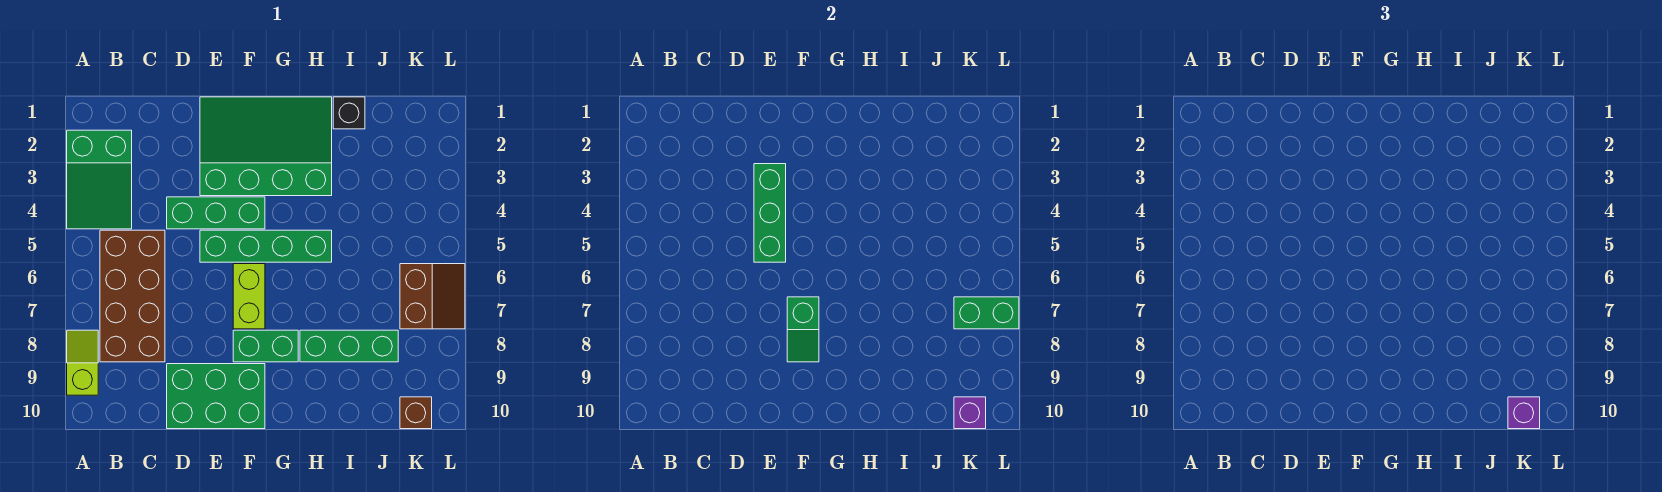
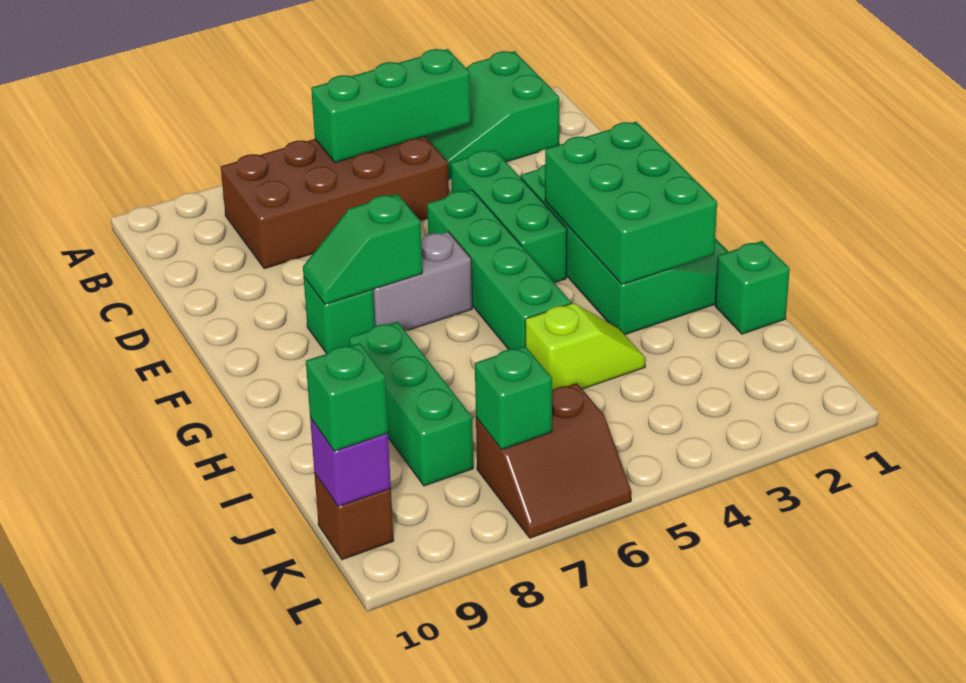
lime 1x2 slope [67,330,98,395] -> lime 1x2 slope moved to [525,303,646,390]
green 2x3 brick [167,364,265,429] -> green 2x3 brick moved to [545,122,717,284]
green 1x3 brick [754,164,786,262] -> green 1x3 brick moved to [311,49,471,163]
lime 1x2 brick [233,264,265,329] -> grey 1x2 brick [373,232,472,331]
green 1x2 brick [233,330,298,362] -> green 1x1 brick [304,278,375,354]
black 1x1 brick [333,97,365,129] -> green 1x1 brick [715,241,790,334]
green 1x2 brick [954,297,1019,329] -> green 1x1 brick [475,346,552,449]
purple 1x1 brick [1508,397,1540,429] -> green 1x1 brick [306,343,388,451]

